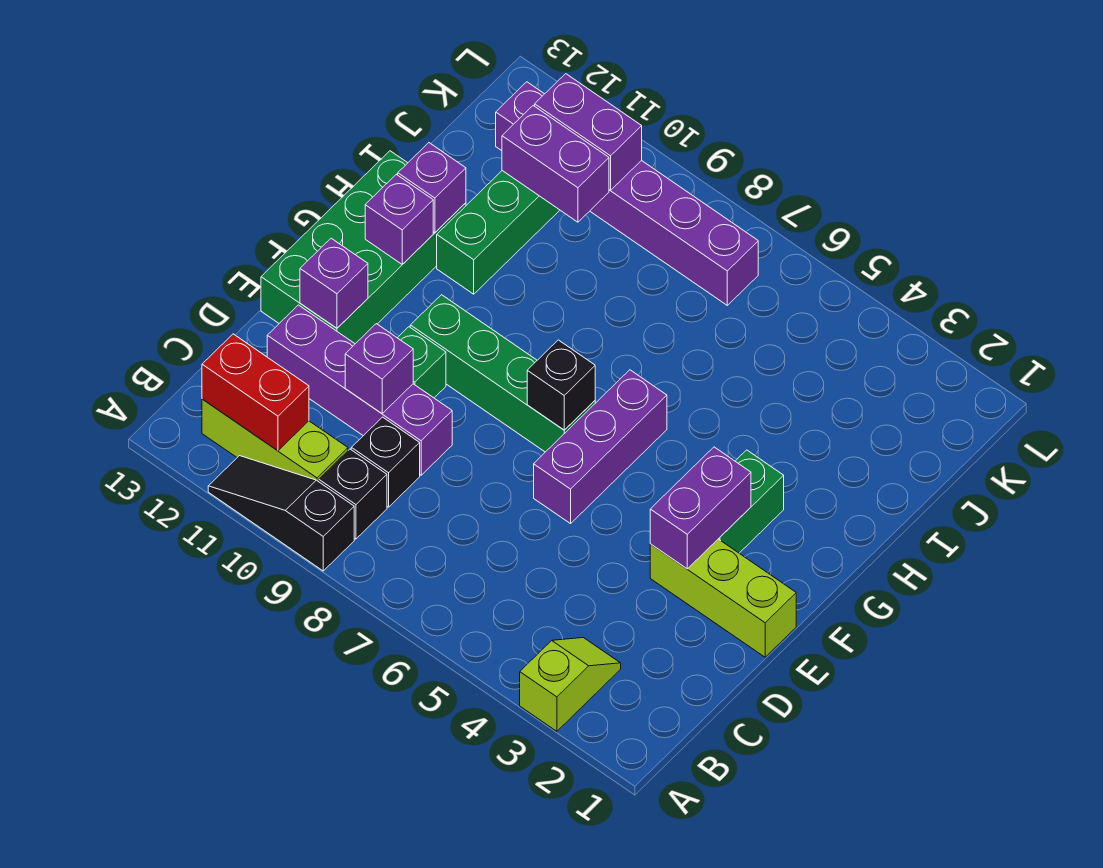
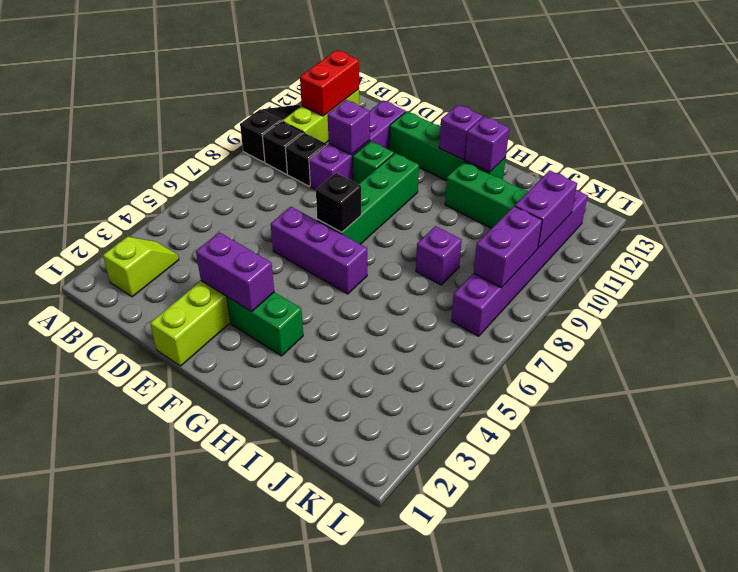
lime 1x2 slope [520,638,621,731] -> lime 1x2 slope turned to [103,237,179,297]
green 2x4 brick [261,151,466,344] -> green 1x4 brick [389,111,506,181]
purple 1x1 brick [300,238,368,328] -> purple 1x1 brick moved to [416,226,462,285]
purple 1x2 brick [502,106,609,222] -> purple 1x2 brick moved to [474,206,542,288]

